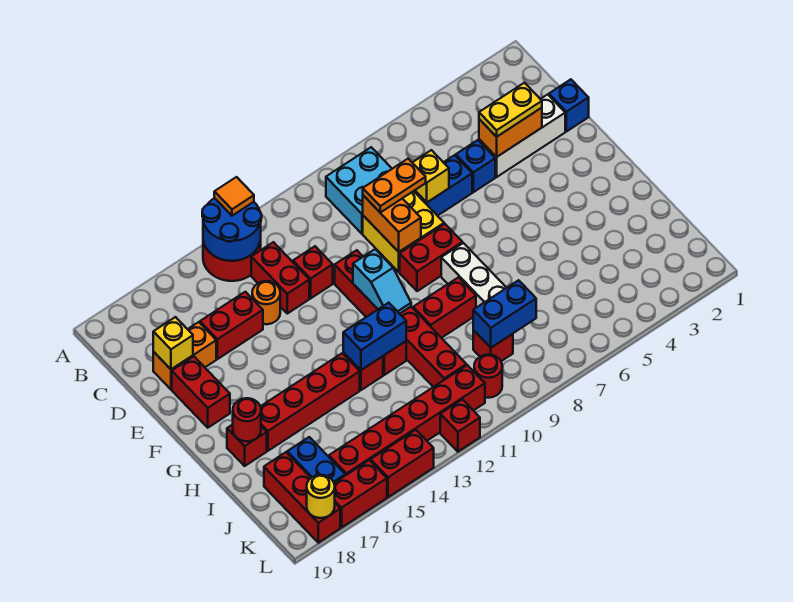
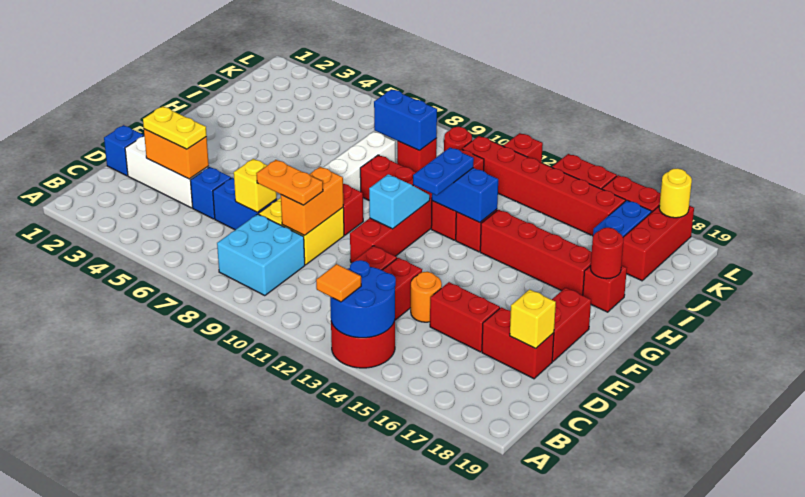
orange 1x2 brick [153,322,216,389] -> red 1x2 brick [482,307,554,379]
none -> blue 1x2 plate [413,148,474,195]

